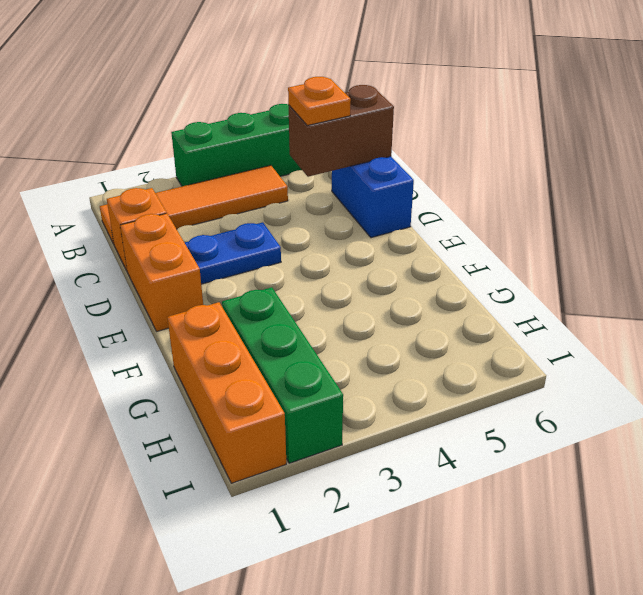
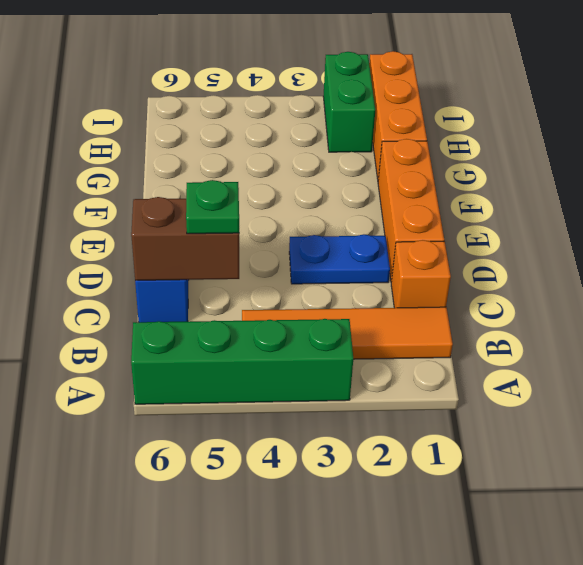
orange 1x1 plate [288,77,351,126] -> green 1x1 plate [186,180,239,234]
orange 1x2 brick [120,214,203,331] -> orange 1x3 brick [378,139,444,282]
green 1x3 brick [222,287,343,463] -> green 1x2 brick [323,52,375,152]

